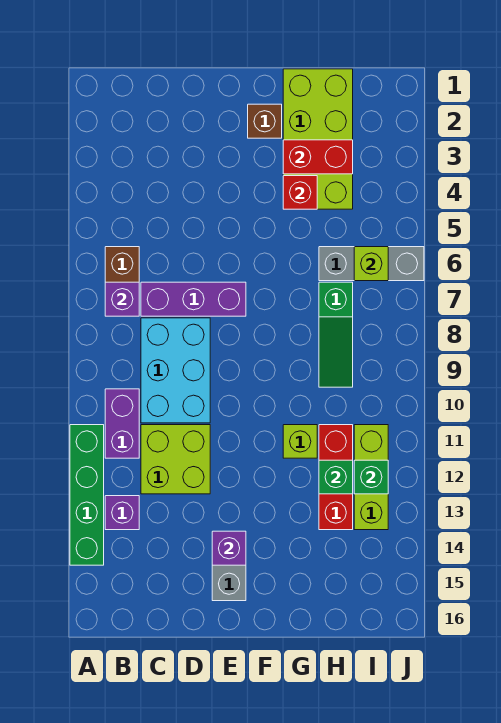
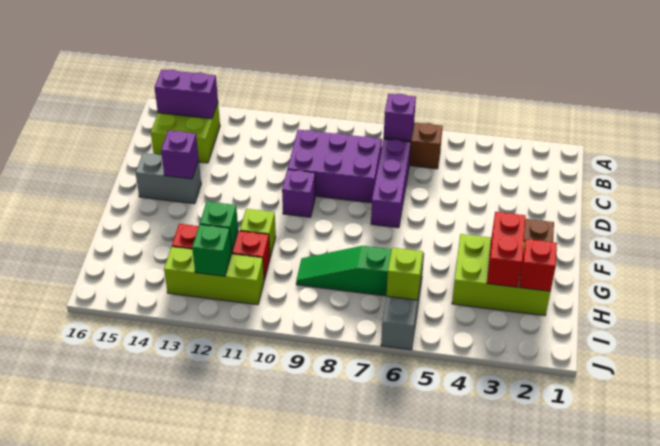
green 1x4 brick [70,425,104,565] -> none
purple 1x2 brick [105,389,139,458] -> purple 1x2 brick moved to [154,69,218,119]
purple 1x1 brick [105,496,139,530] -> purple 1x1 brick moved to [282,170,315,217]
cyan 2x3 brick [141,318,210,423] -> purple 2x3 brick [288,130,382,203]
lime 2x2 brick [141,425,210,494] -> lime 2x2 brick moved to [151,103,220,163]
lime 2x4 brick [283,69,353,209] -> lime 2x3 brick [452,234,550,316]
red 1x1 brick [283,176,317,209] -> red 1x1 brick moved to [520,239,557,291]

